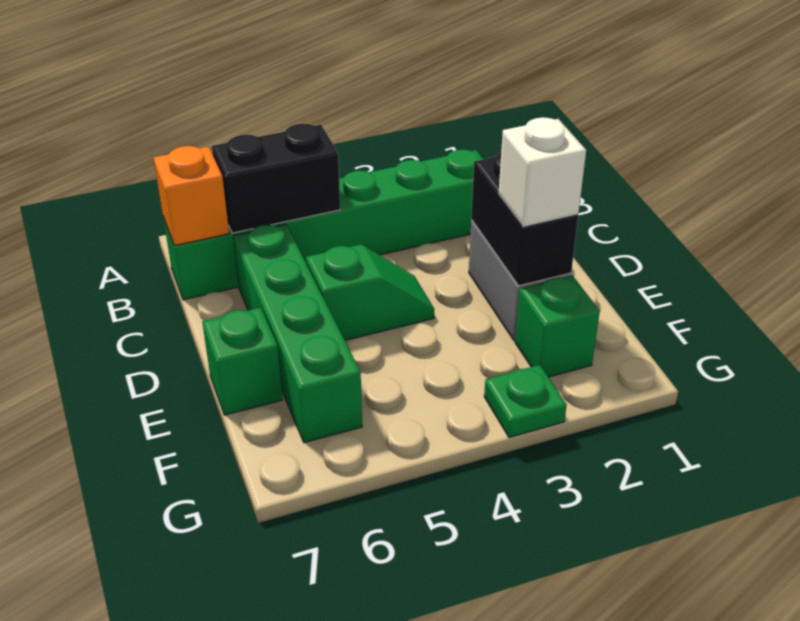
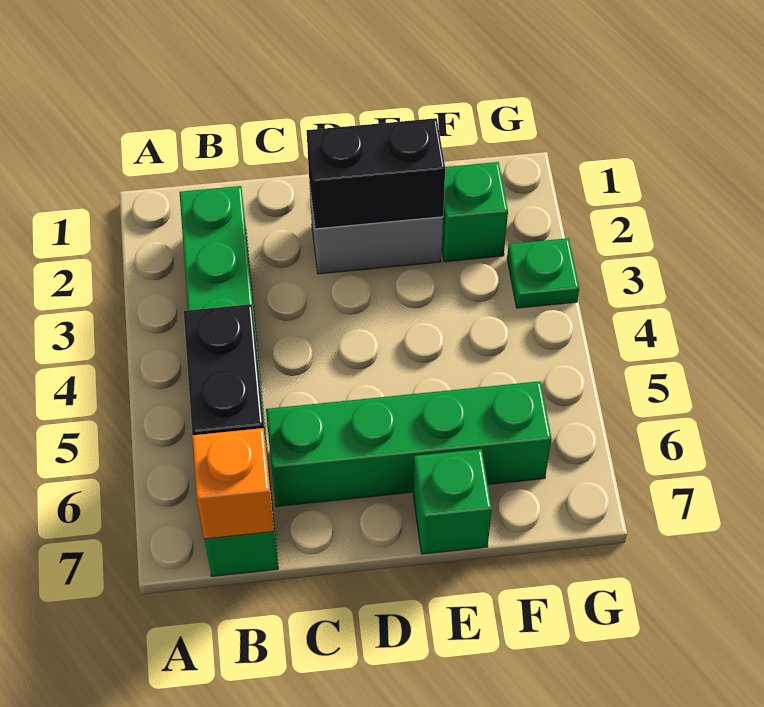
green 1x2 slope [306,244,434,340] -> none
white 1x1 brick [499,117,586,226] -> none

